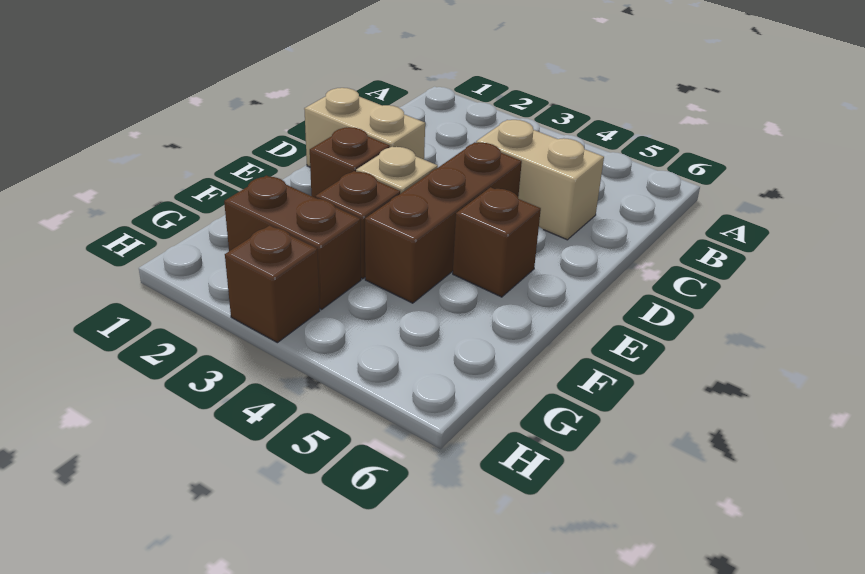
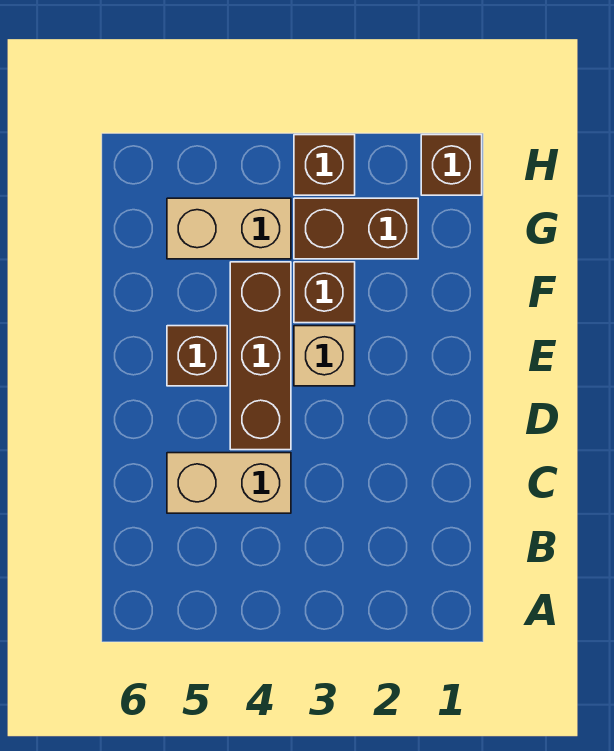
tan 1x2 brick [304,88,425,167] -> tan 1x2 brick moved to [167,198,291,259]
brown 1x1 brick [310,127,390,198] -> brown 1x1 brick moved to [421,135,482,195]

